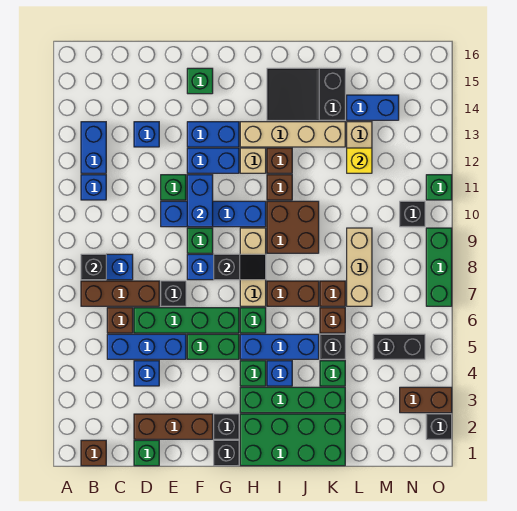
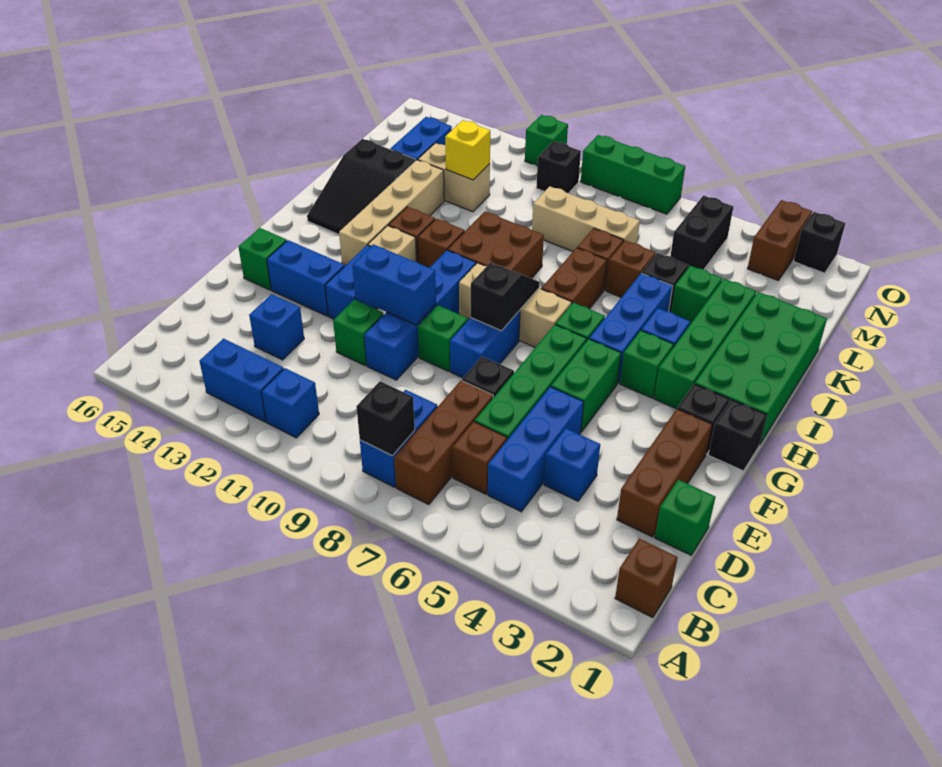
blue 1x2 brick [187,122,239,147] -> blue 1x2 brick turned to [267,240,345,316]

